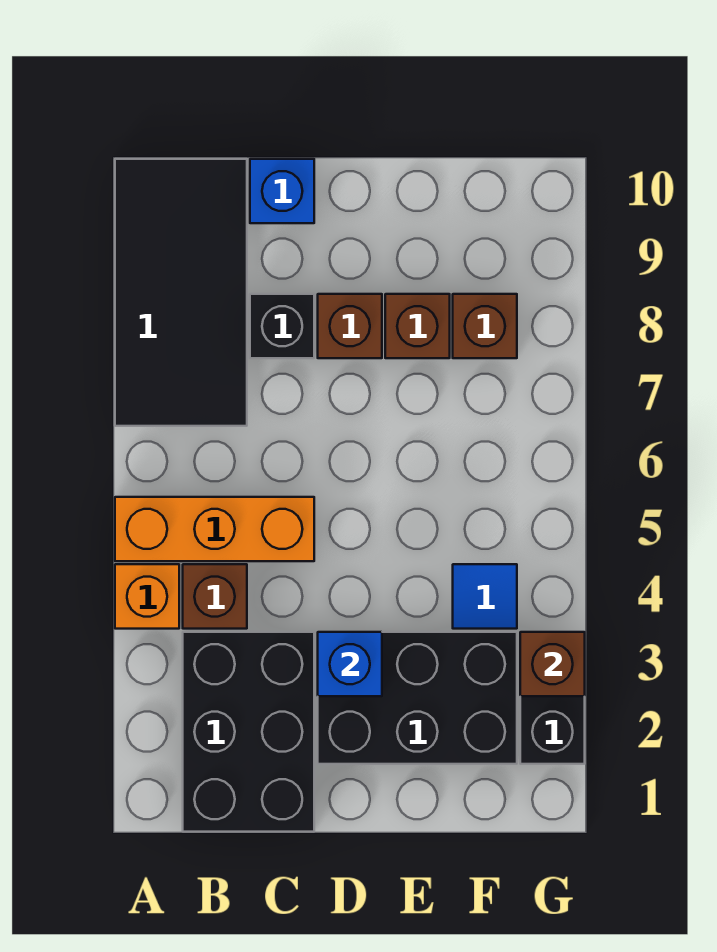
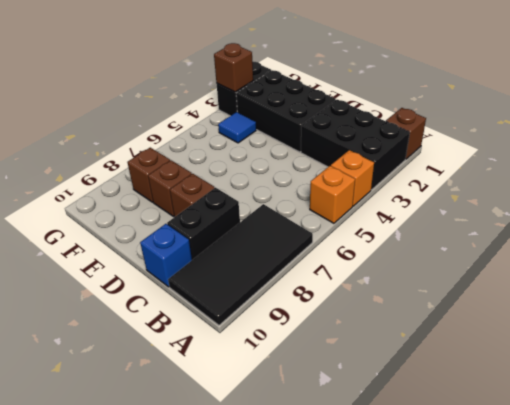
orange 1x3 brick [115,497,314,561] -> orange 1x1 brick [310,166,355,223]
black 2x3 brick [183,632,314,832] -> black 2x3 brick turned to [301,100,410,190]
brown 1x1 brick [183,564,247,629] -> brown 1x1 brick moved to [386,108,426,159]
black 1x1 brick [250,294,314,358] -> black 1x2 brick [167,188,240,260]
blue 1x1 brick [318,632,382,696] -> none

